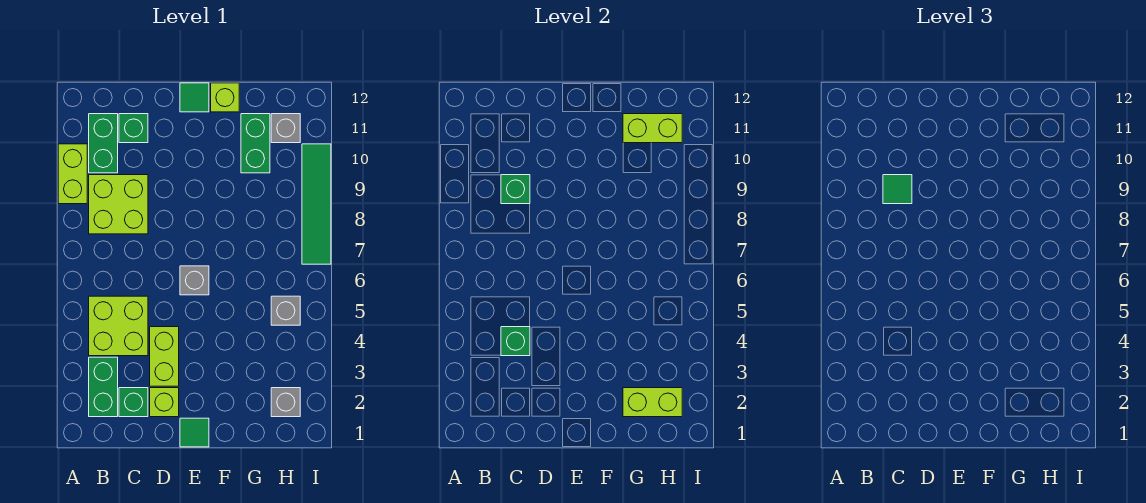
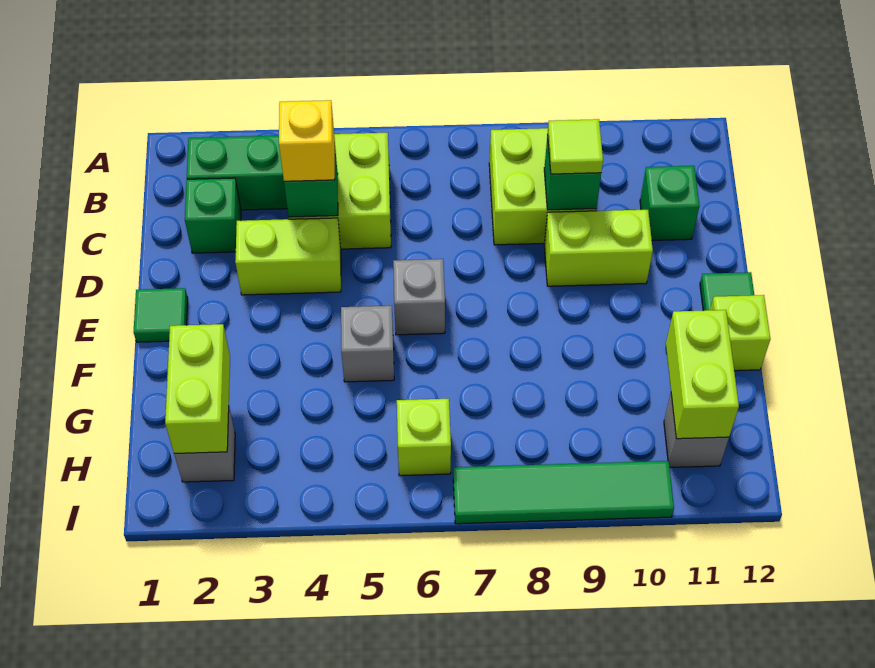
lime 1x2 brick [58,144,87,204] -> lime 1x2 brick moved to [544,210,653,286]
green 1x2 brick [89,114,118,173] -> none
none -> yellow 1x1 brick [279,100,335,181]
green 1x1 tile [883,175,912,204] -> lime 1x1 tile [548,119,603,174]
lime 1x1 brick [150,388,179,417] -> lime 1x1 brick moved to [397,399,451,476]
green 1x2 brick [241,114,270,173] -> none
grey 1x1 brick [271,296,300,325] -> grey 1x1 brick moved to [341,306,394,382]

